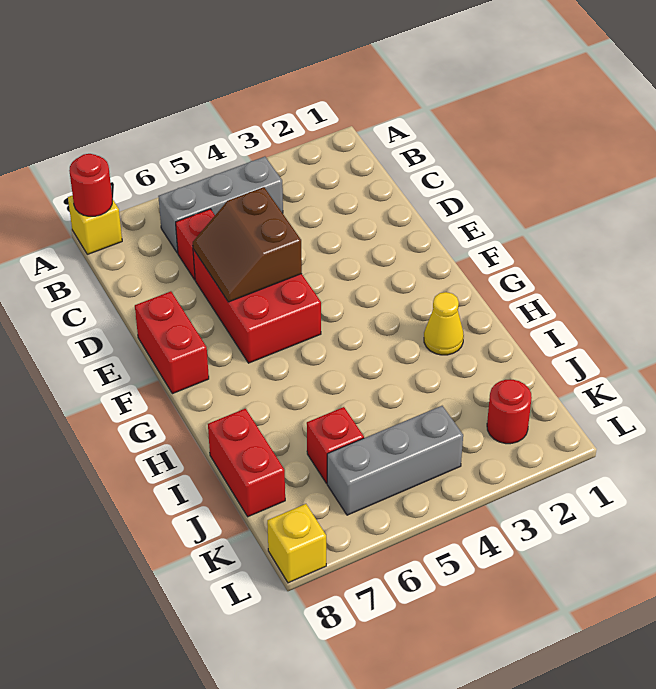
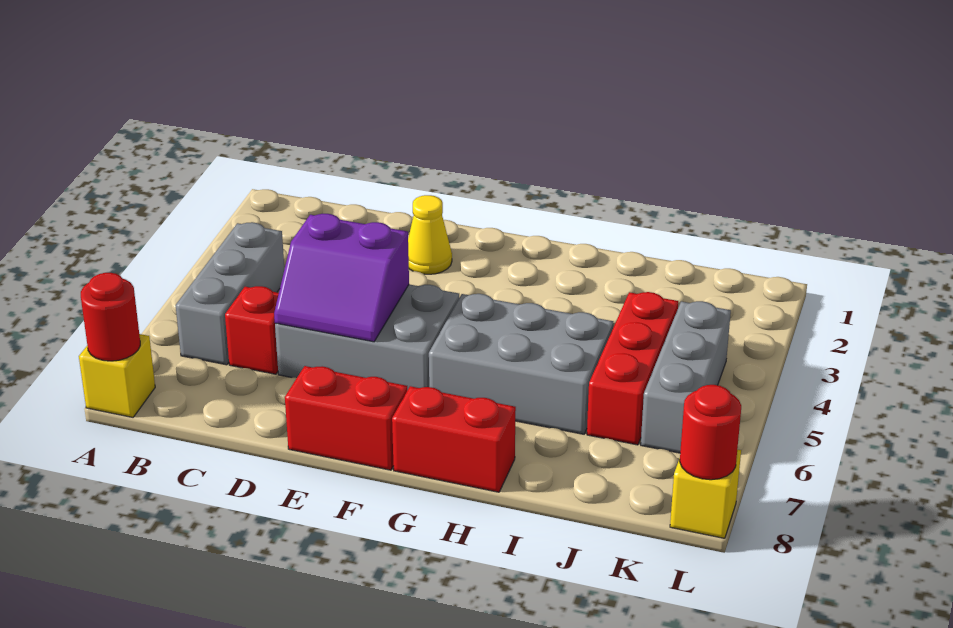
red 2x3 brick [193,249,321,363] -> grey 2x3 brick [275,284,459,390]
brown 2x2 slope [193,187,302,302] -> purple 2x2 slope [274,214,409,342]
none -> grey 2x3 brick [429,294,613,434]
yellow 1x1 cone [424,292,464,355] -> yellow 1x1 cone moved to [408,195,452,274]
red 1x2 brick [208,409,285,517] -> red 1x2 brick moved to [392,386,516,492]
red 1x1 brick [307,407,364,483] -> red 1x3 brick [587,292,678,445]
red 1x1 round brick [487,380,532,444] -> red 1x1 round brick moved to [680,385,741,480]

